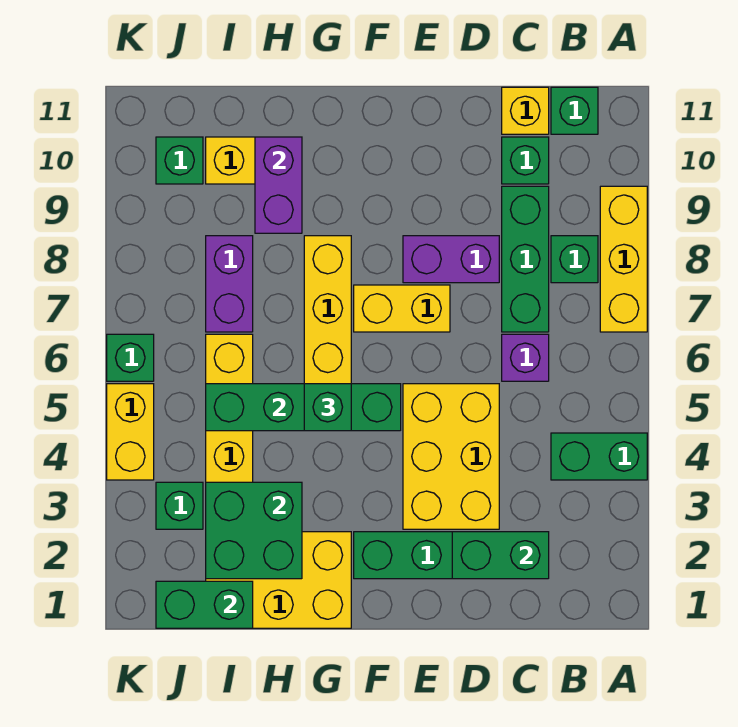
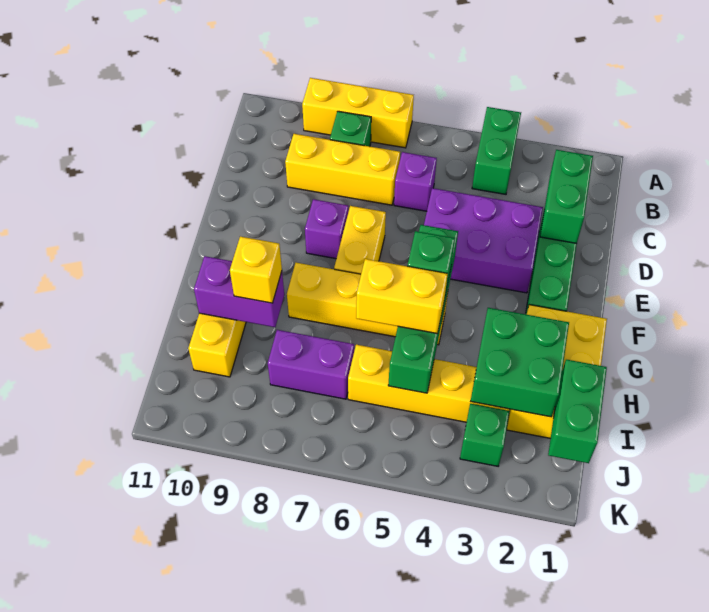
green 1x1 brick [551,87,598,134] -> none
green 1x3 brick [502,186,549,332] -> yellow 1x3 brick [285,134,400,205]
green 1x1 brick [502,137,549,184] -> none
yellow 1x1 brick [502,87,549,134] -> yellow 1x1 brick moved to [230,236,282,303]
yellow 2x3 brick [403,384,499,529] -> purple 2x3 brick [424,188,543,293]
purple 1x2 brick [403,236,499,283] -> purple 1x1 brick [305,199,348,259]
green 1x1 brick [156,137,203,184] -> none
yellow 1x2 brick [107,384,154,480] -> yellow 1x2 brick moved to [356,259,448,334]
green 1x1 brick [107,334,154,381] -> none

